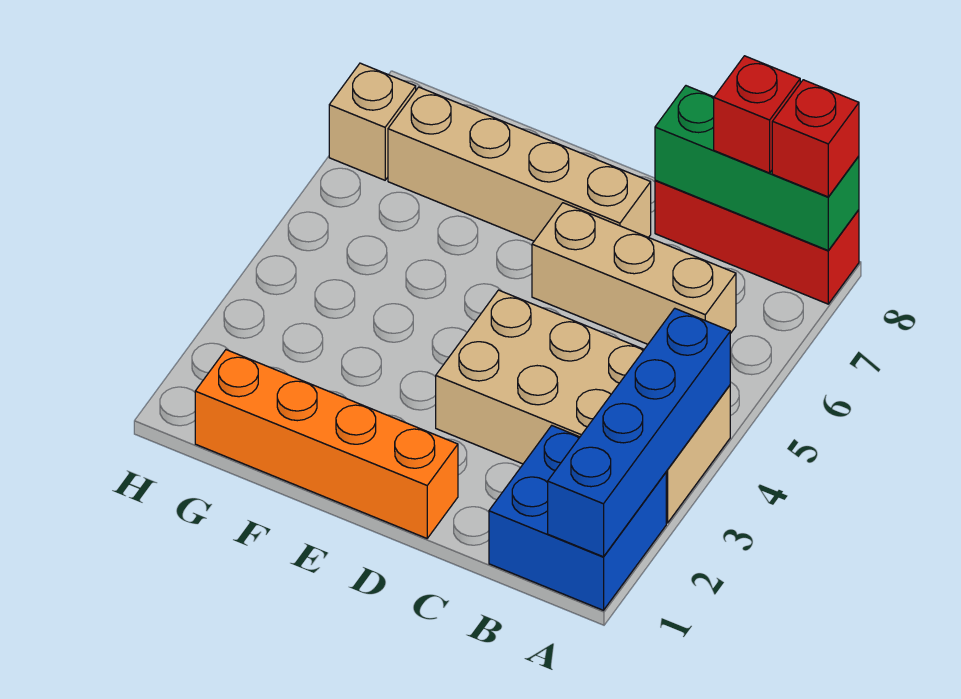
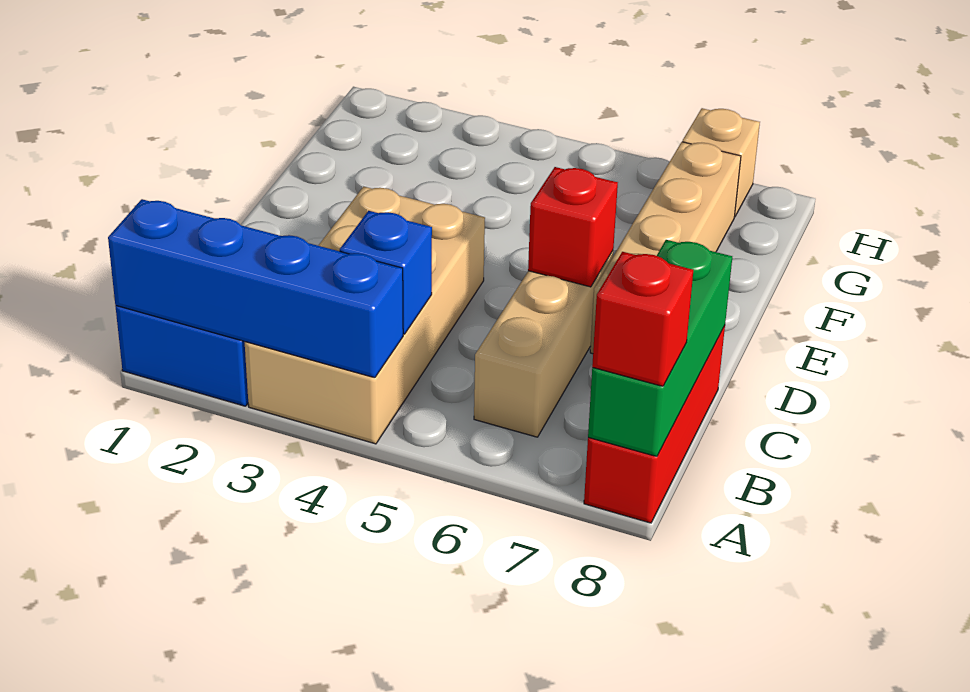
none -> blue 1x1 brick [340,211,432,334]
red 1x1 brick [714,56,800,173] -> red 1x1 brick moved to [528,167,618,287]
orange 1x4 brick [195,350,458,538] -> none

